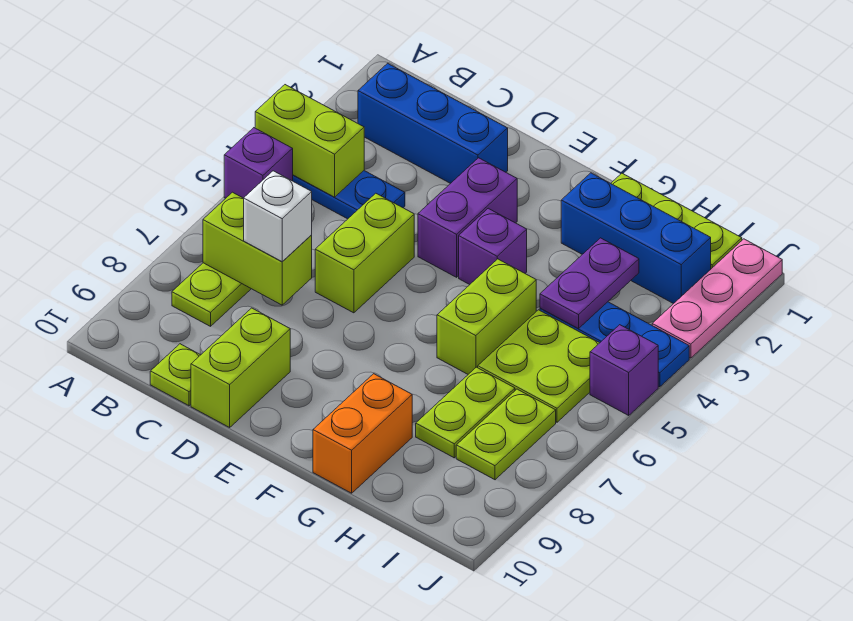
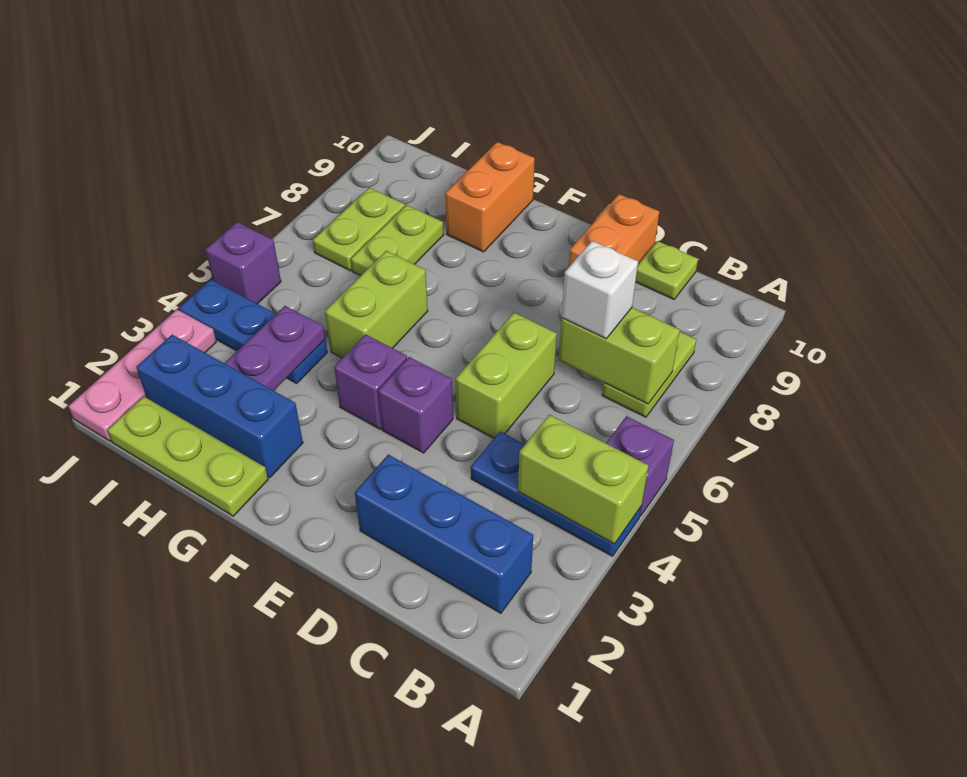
lime 1x2 brick [191,308,290,427] -> orange 1x2 brick [569,194,659,266]
purple 1x2 brick [418,158,517,277] -> purple 1x1 brick [378,357,453,453]
lime 2x2 plate [478,310,599,422] -> none

